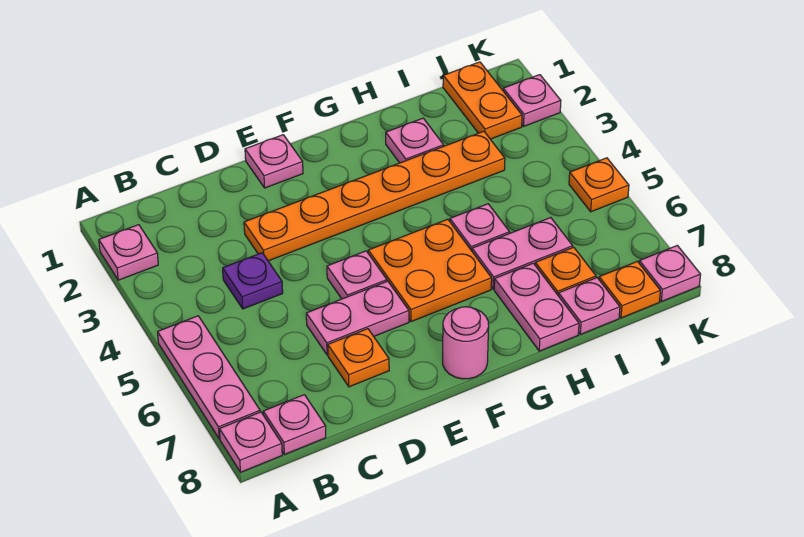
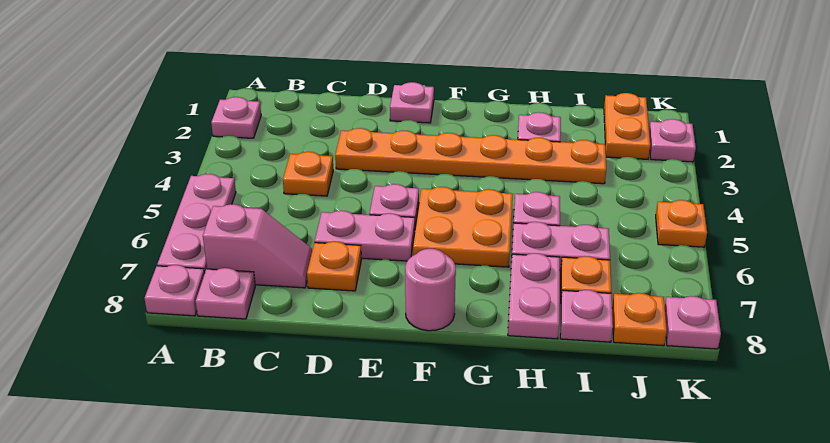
none -> pink 1x2 slope [203,204,312,288]
purple 1x1 plate [223,253,283,309] -> orange 1x1 plate [283,152,333,196]

